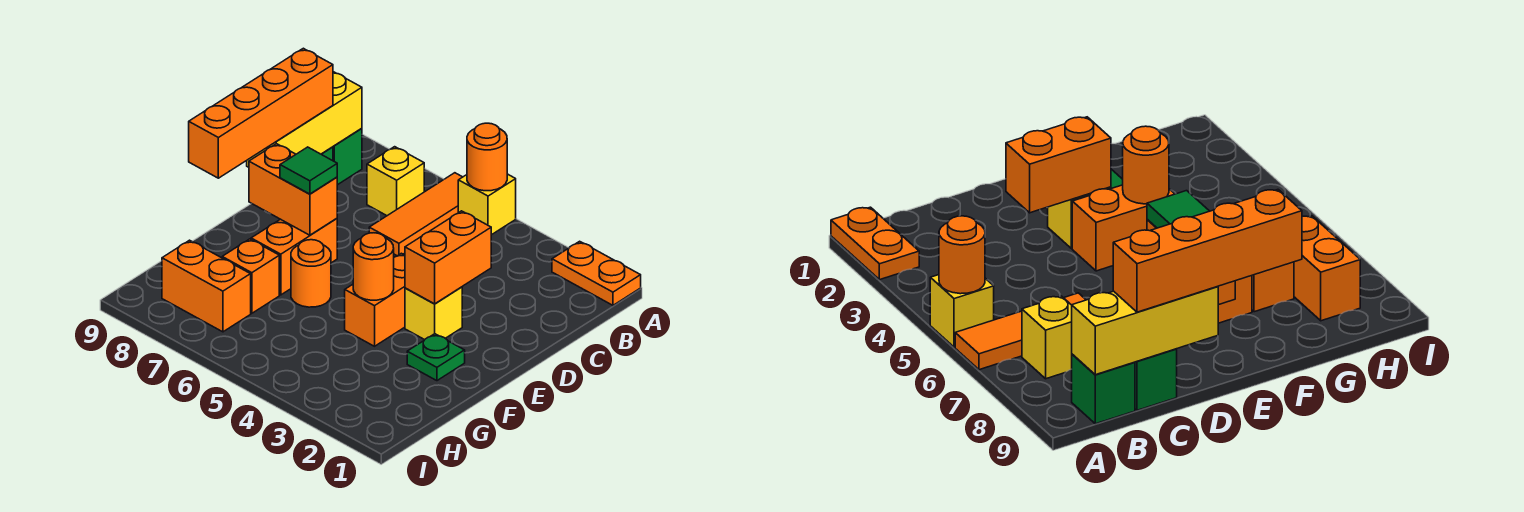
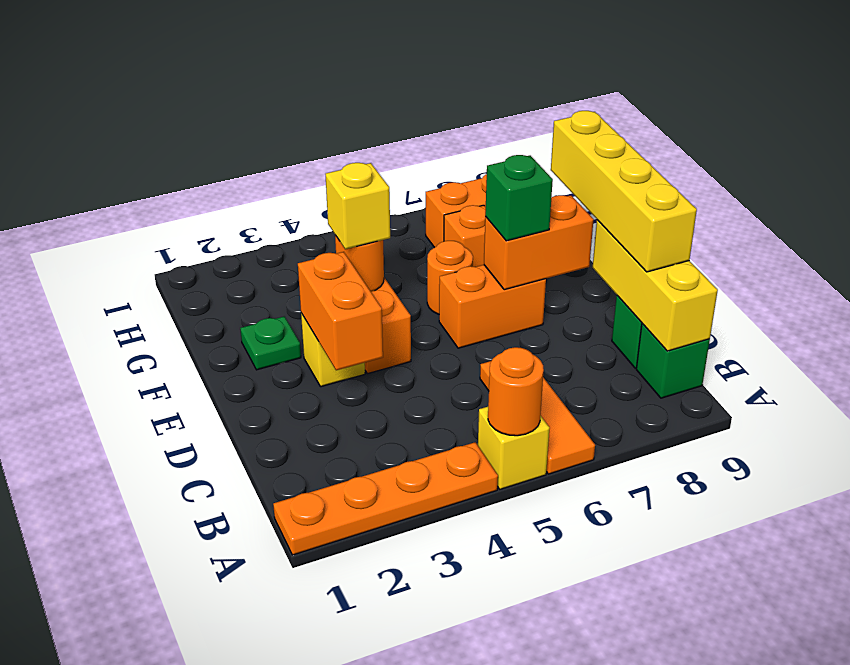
orange 1x2 plate [552,241,641,305] -> orange 1x4 plate [273,442,498,555]
yellow 1x1 brick [367,147,424,216] -> yellow 1x1 brick moved to [325,163,390,249]
orange 1x4 brick [189,48,333,178] -> yellow 1x4 brick [551,111,697,272]
orange 1x2 brick [251,218,337,295] -> orange 1x2 brick turned to [439,265,546,348]
green 1x1 tile [280,147,337,194] -> green 1x1 brick [485,155,553,241]

